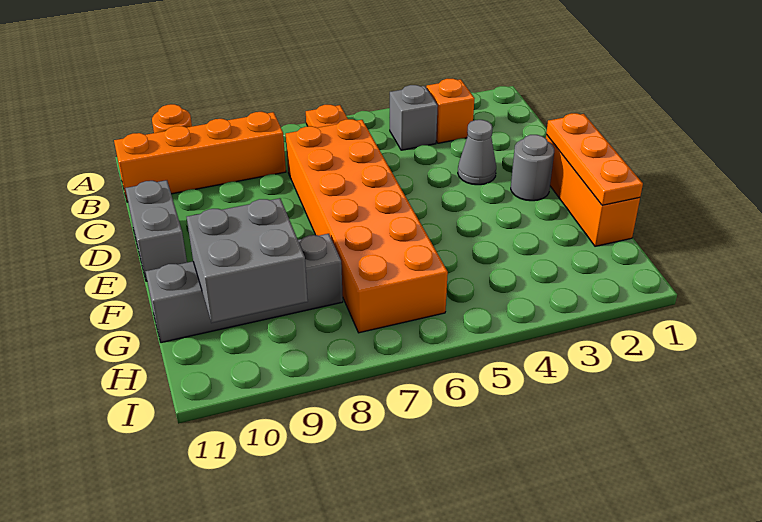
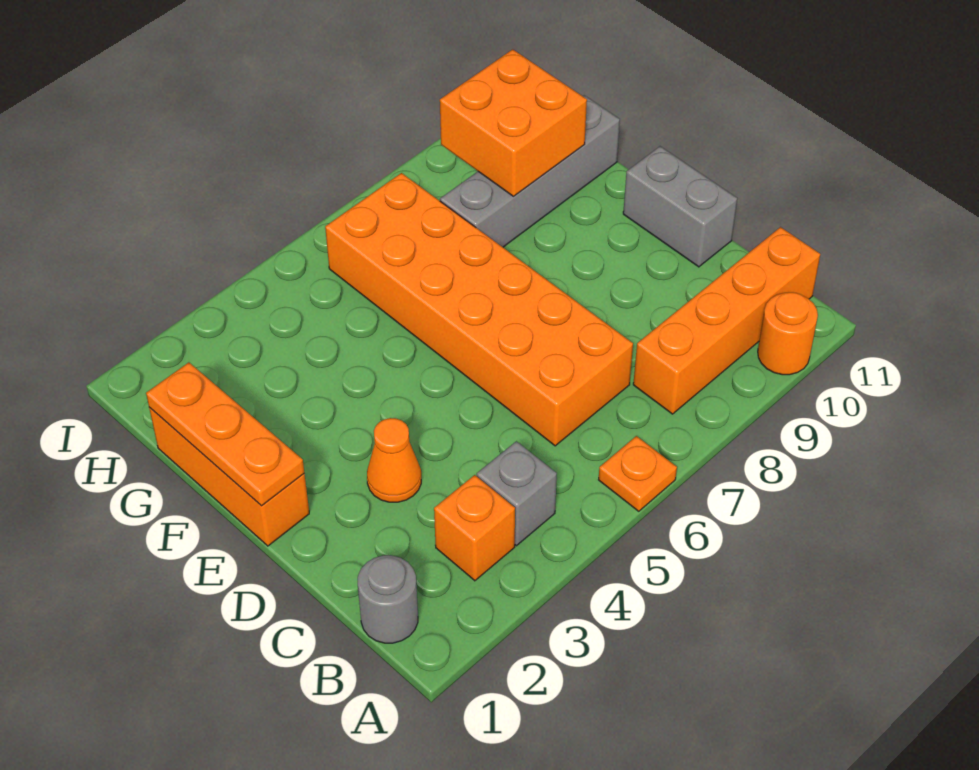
grey 1x1 cone [458,120,496,185] -> orange 1x1 cone [367,418,421,502]
grey 1x1 round brick [511,135,554,201] -> grey 1x1 round brick moved to [358,555,418,643]
grey 2x2 brick [187,198,308,323] -> orange 2x2 brick [440,49,587,196]

